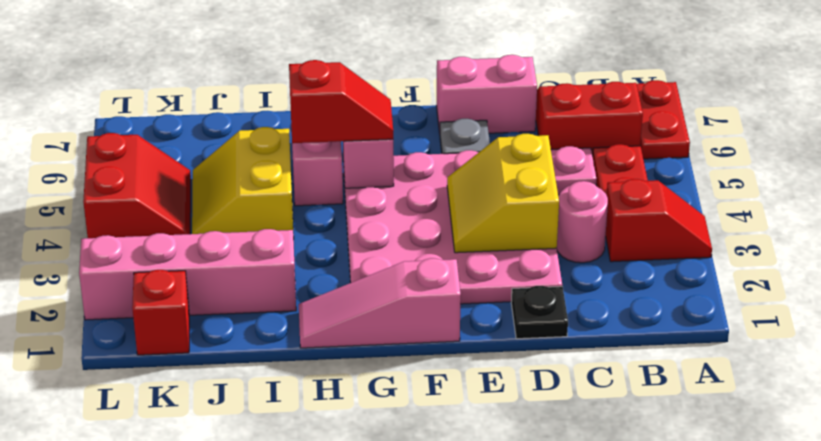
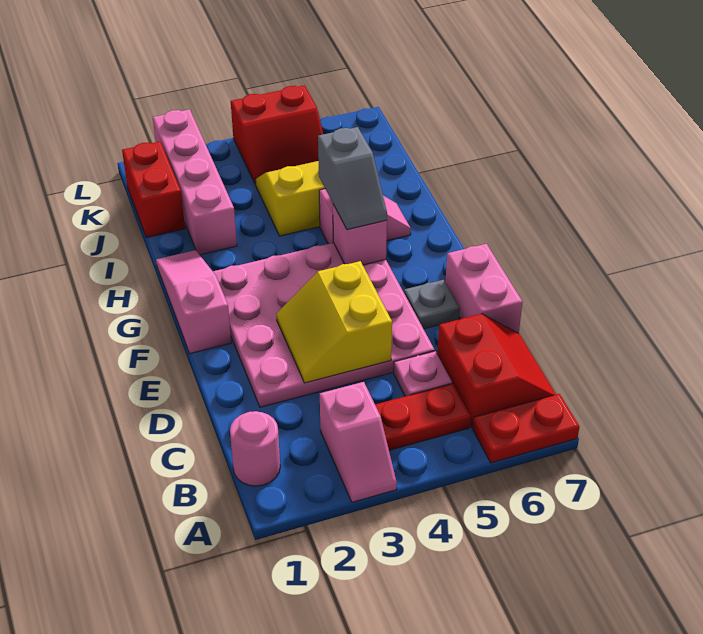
red 1x2 slope [606,179,712,262] -> pink 1x2 slope [320,382,397,502]
pink 1x1 round brick [557,181,608,263] -> pink 1x1 round brick moved to [230,411,280,486]
black 1x1 plate [511,286,568,339] -> none
yellow 2x2 slope [447,134,559,253] -> yellow 2x2 slope turned to [277,261,392,383]
red 1x2 slope [289,60,393,143] -> grey 1x2 slope [318,127,387,230]
red 1x1 brick [132,270,189,355] -> red 1x2 brick [122,142,185,238]

